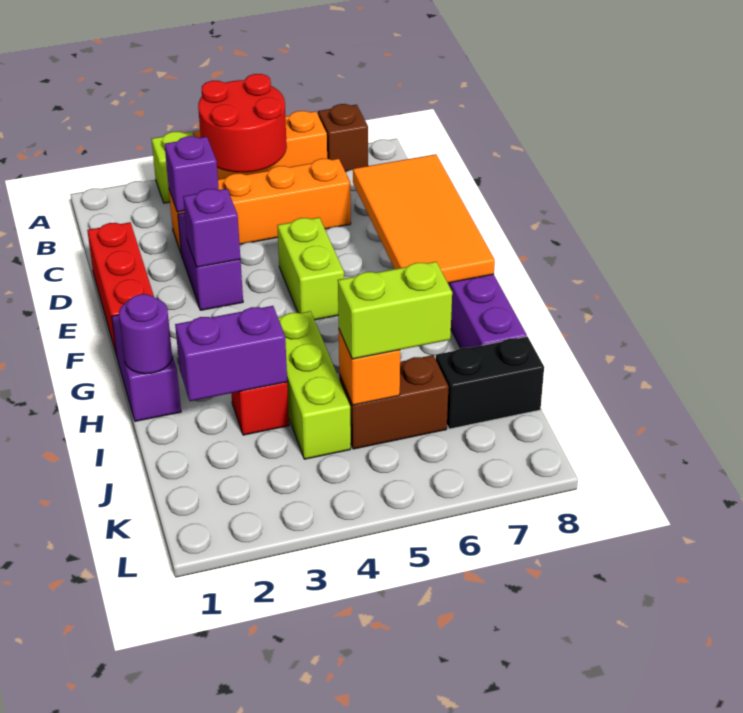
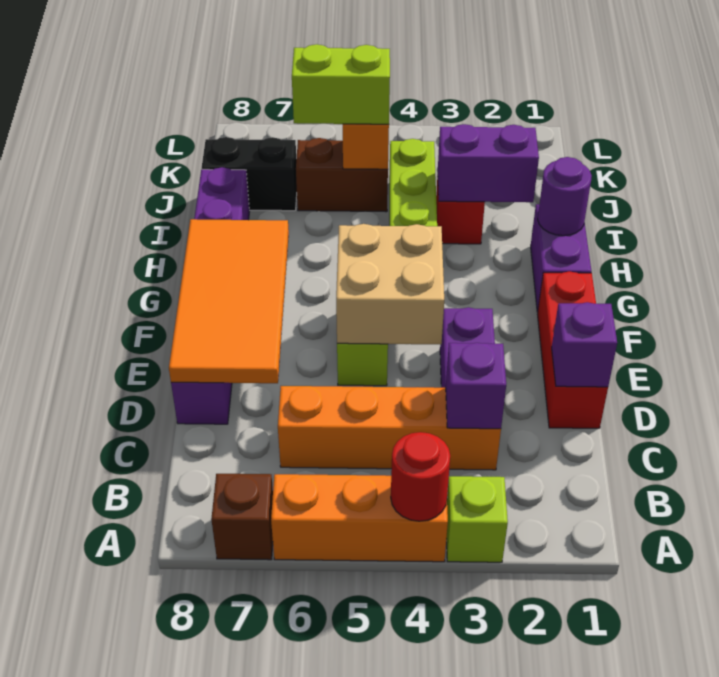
red 2x2 round brick [198,74,287,172] -> red 1x1 round brick [391,432,450,521]
purple 1x1 brick [183,189,240,267] -> purple 1x1 brick moved to [552,302,617,387]
none -> tan 2x2 brick [336,224,444,344]

